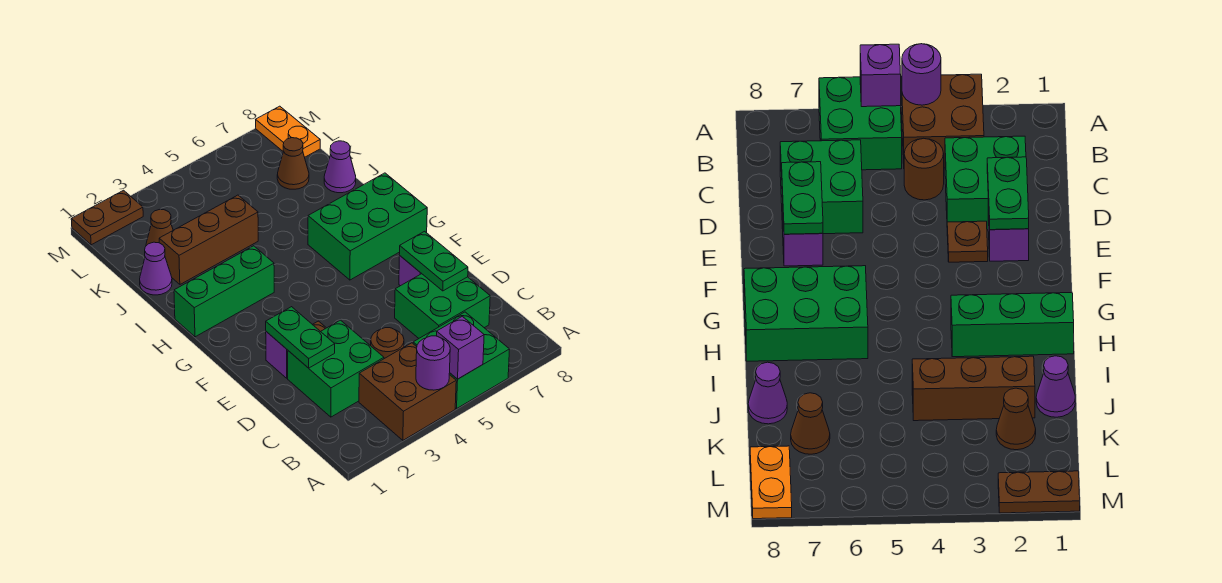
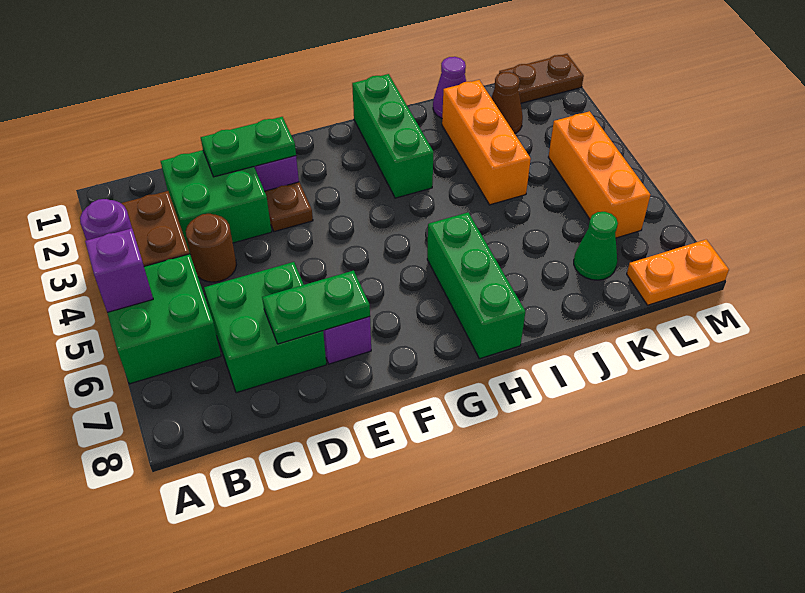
green 2x3 brick [308,173,427,280] -> green 1x3 brick [427,213,525,359]
brown 1x3 brick [159,195,258,284] -> orange 1x3 brick [442,80,531,205]
purple 1x1 cone [324,141,356,193] -> none
brown 1x1 cone [277,138,309,189] -> green 1x1 cone [574,212,618,280]
none -> orange 1x3 brick [548,111,650,238]
brown 1x2 plate [71,190,143,245] -> brown 1x2 plate turned to [499,54,584,103]

